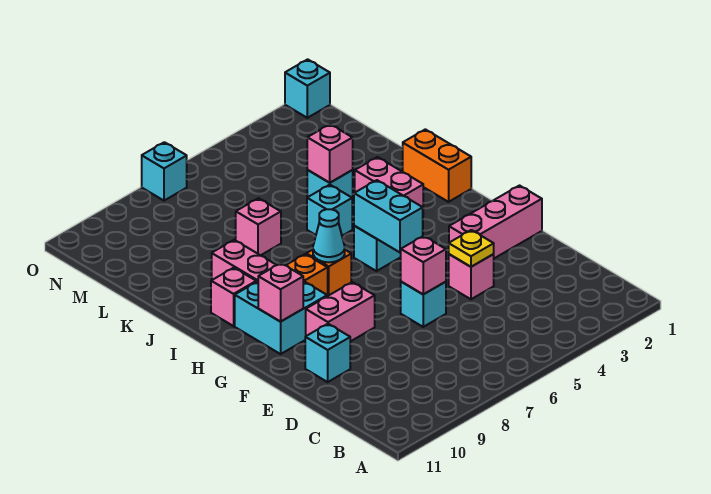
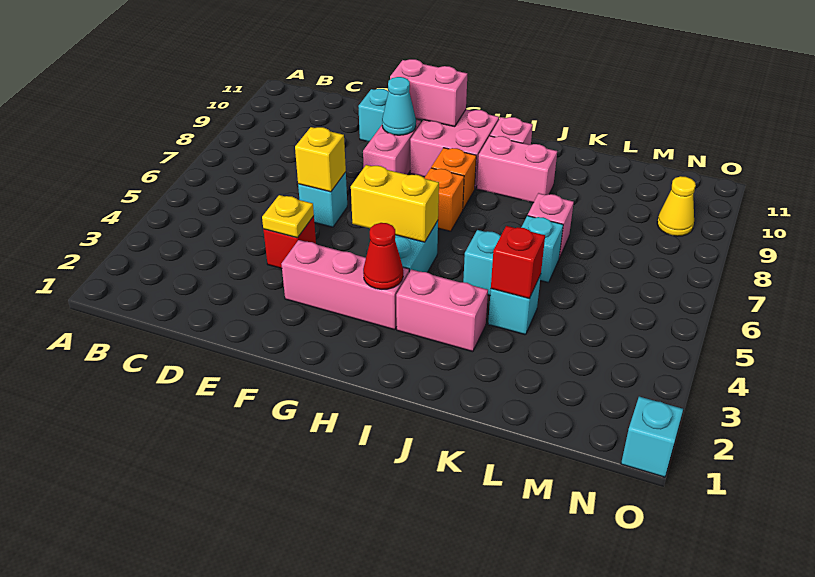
pink 1x1 brick [449,254,494,299] -> red 1x1 brick [263,216,316,268]
pink 1x1 brick [401,236,446,294] -> yellow 1x1 brick [295,127,346,192]
pink 1x3 brick [449,186,542,258] -> pink 1x3 brick turned to [282,240,409,330]
cyan 1x2 brick [354,180,423,252] -> yellow 1x2 brick [351,165,439,242]
cyan 2x2 brick [235,281,327,354] -> pink 2x2 brick [410,110,499,188]
pink 1x1 brick [258,263,303,322] -> pink 1x2 brick [390,59,467,127]
none -> red 1x1 cone [363,223,403,289]
cyan 1x1 cone [313,209,345,262] -> cyan 1x1 cone moved to [382,77,416,135]
orange 1x2 brick [403,129,471,202] -> none
pink 1x1 brick [307,124,353,183] -> red 1x1 brick [491,226,545,298]
none -> yellow 1x1 cone [657,176,696,236]
cyan 1x1 brick [142,142,187,201] -> cyan 1x1 brick moved to [521,216,563,283]

